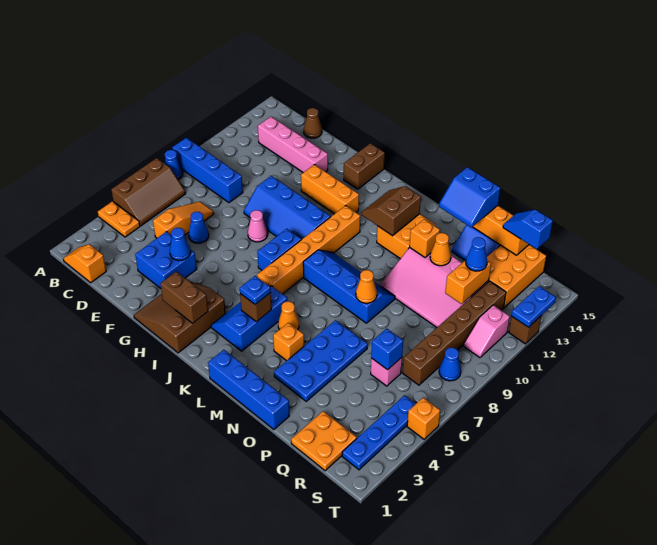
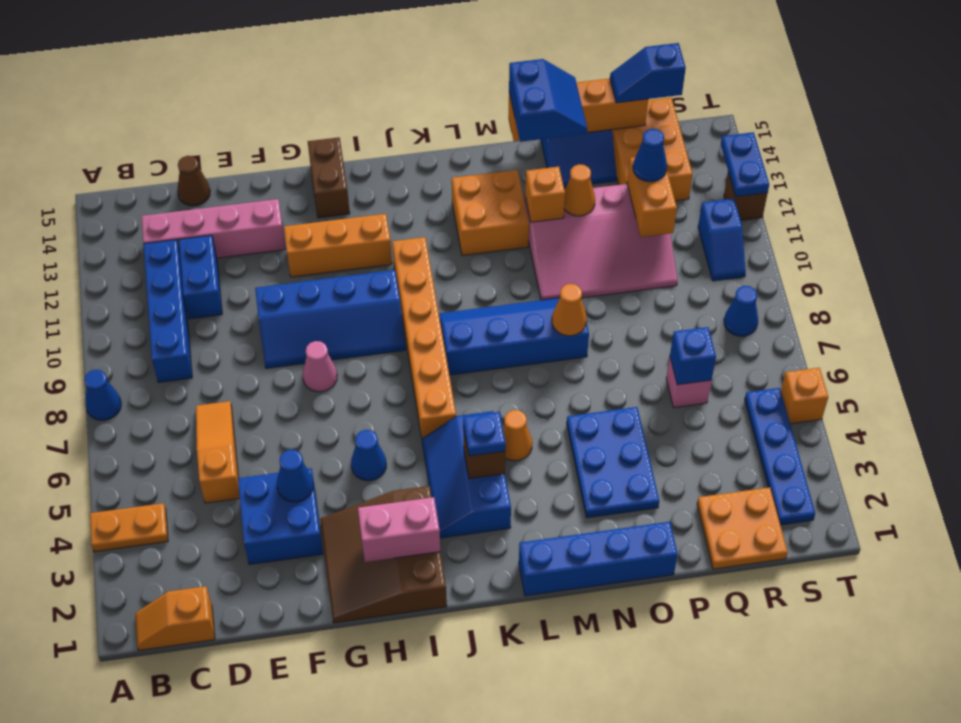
brown 2x3 slope [111,158,186,226] -> none
blue 1x4 brick [172,138,243,203] -> blue 1x4 brick turned to [143,240,192,382]
blue 1x1 cone [189,212,209,243] -> blue 1x1 cone moved to [351,430,386,481]
brown 1x2 brick [160,272,208,323] -> pink 1x2 brick [358,497,440,562]
blue 1x2 brick [257,229,301,270] -> blue 1x2 brick moved to [179,235,222,319]
brown 2x2 slope [362,186,421,236] -> none
orange 1x1 brick [273,323,304,361] -> none
blue 2x4 plate [274,320,368,401] -> blue 2x3 plate [567,407,659,518]
blue 2x2 slope [439,167,500,227] -> blue 2x2 slope turned to [509,59,587,142]
brown 1x6 brick [403,281,506,385] -> none
pink 1x2 slope [464,305,510,358] -> blue 1x2 slope [698,199,746,281]

